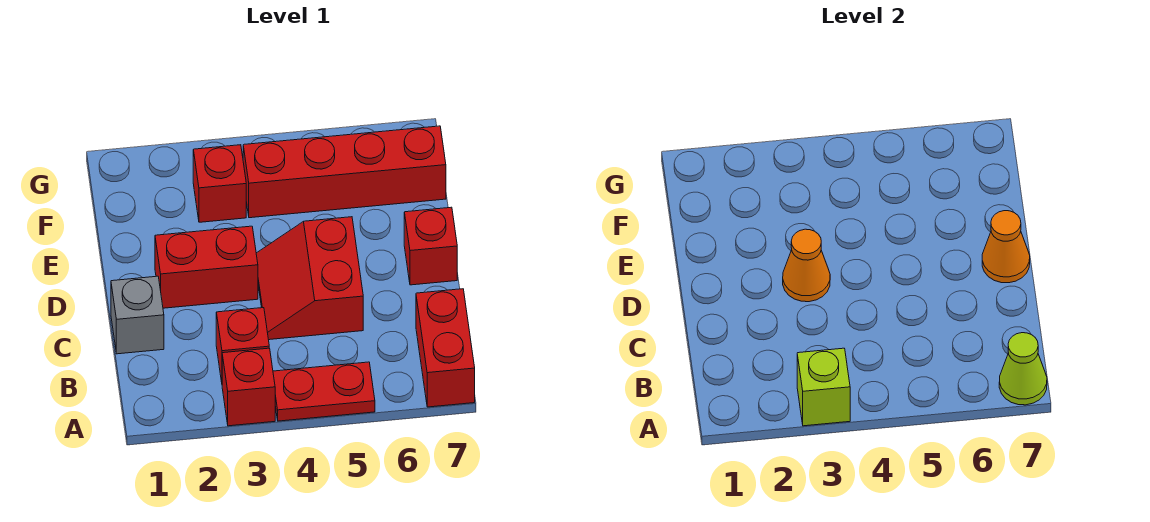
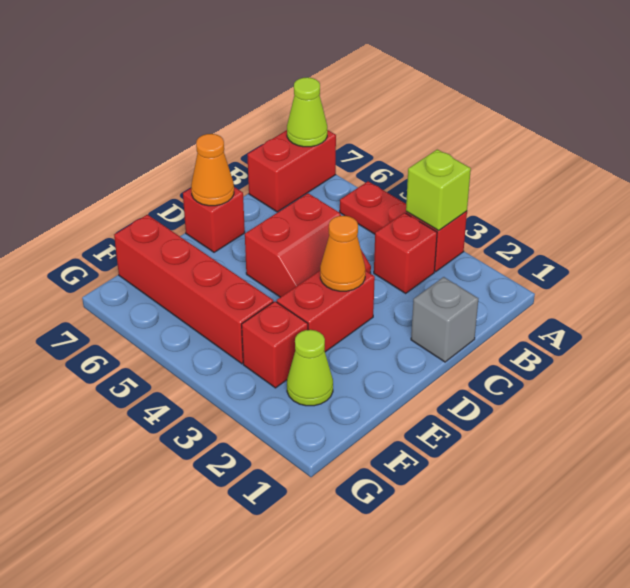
red 1x2 brick [155,226,258,308] -> red 1x2 brick turned to [277,270,375,352]
none -> lime 1x1 cone [287,330,333,406]

